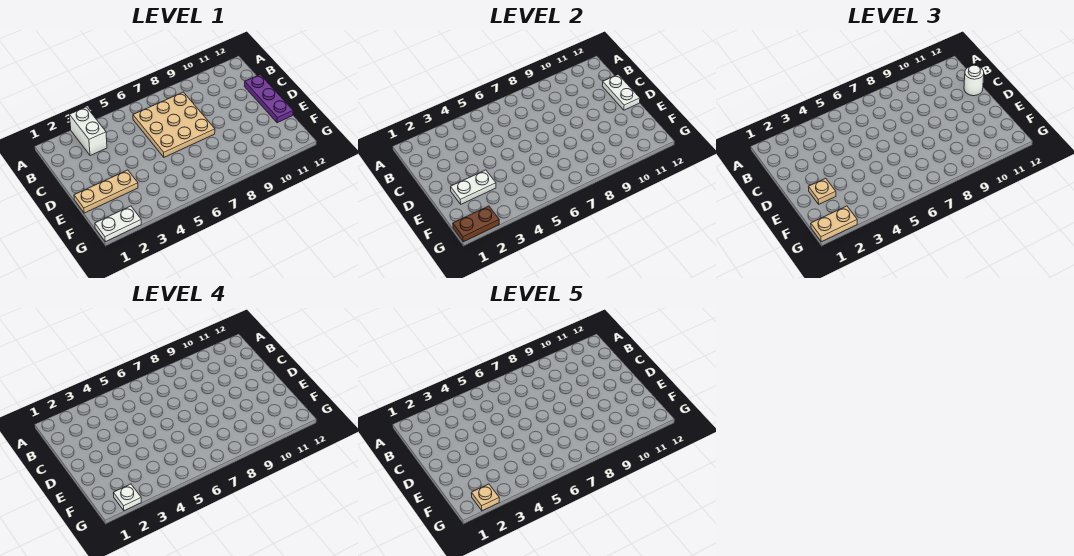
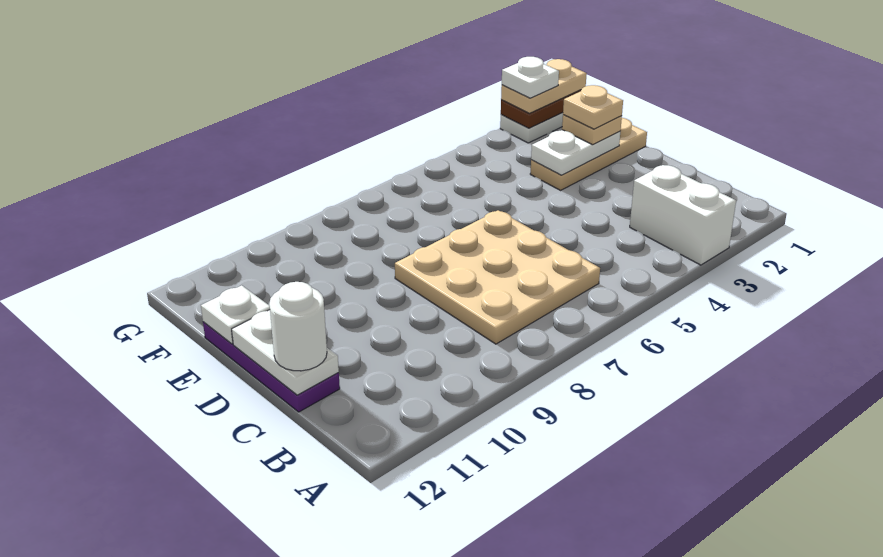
none -> white 1x1 plate [201,285,270,344]
tan 1x1 plate [471,484,499,511] -> tan 1x1 plate moved to [563,85,623,129]

